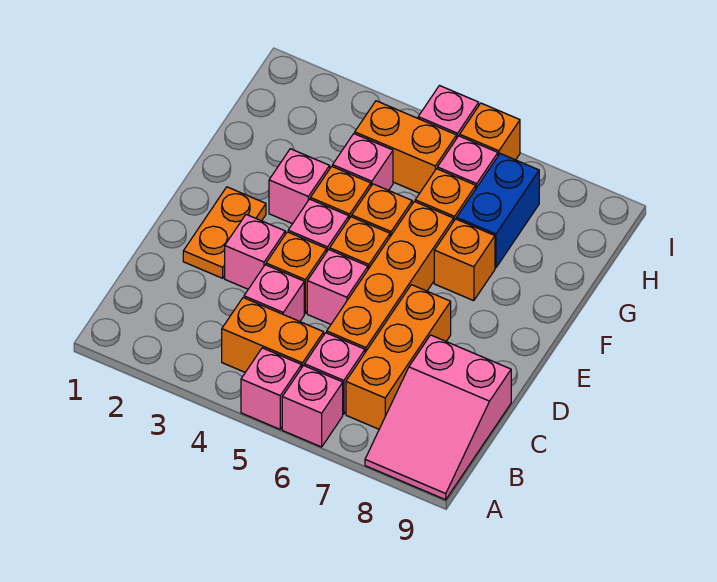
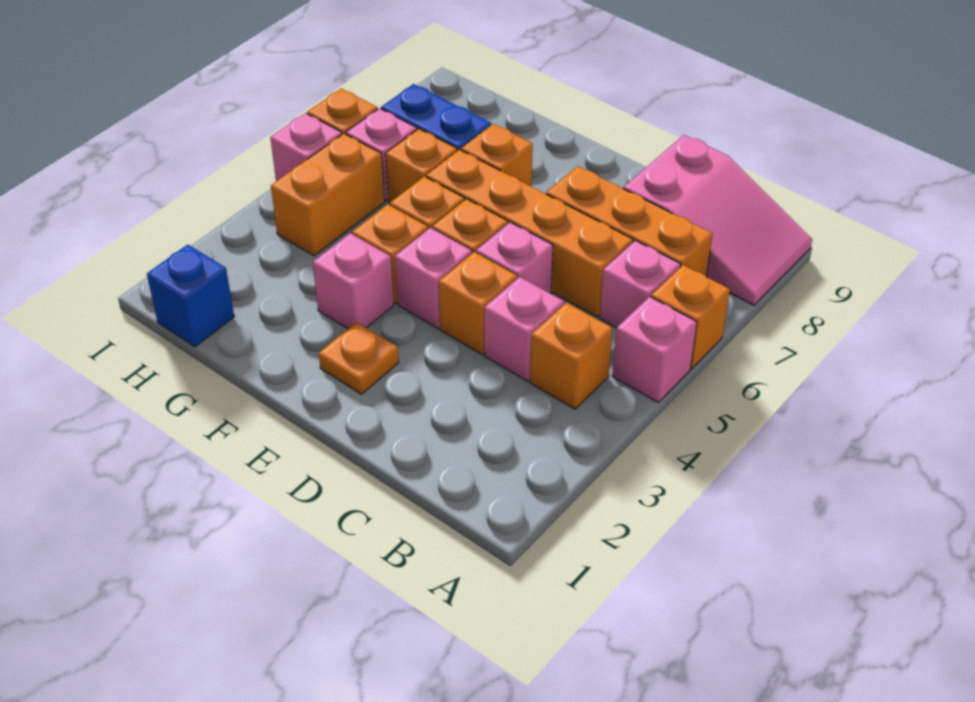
pink 1x1 brick [282,366,343,447] -> orange 1x1 brick [651,265,730,369]
orange 1x2 brick [222,298,324,372] -> orange 1x1 brick [530,303,613,409]
orange 1x2 plate [183,187,266,278] -> orange 1x1 plate [319,322,399,394]
pink 1x1 brick [225,215,285,289] -> none
pink 1x1 brick [333,134,393,190] -> none
none -> blue 1x1 brick [147,245,234,347]

